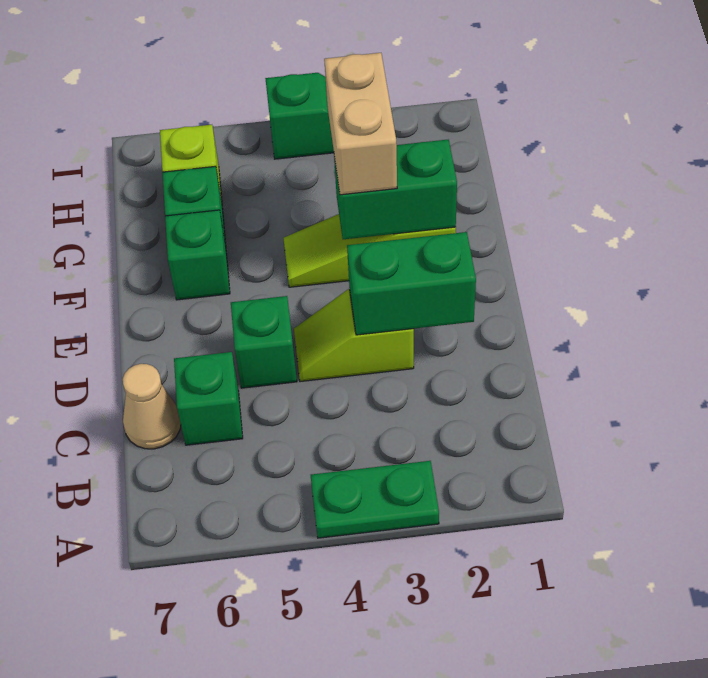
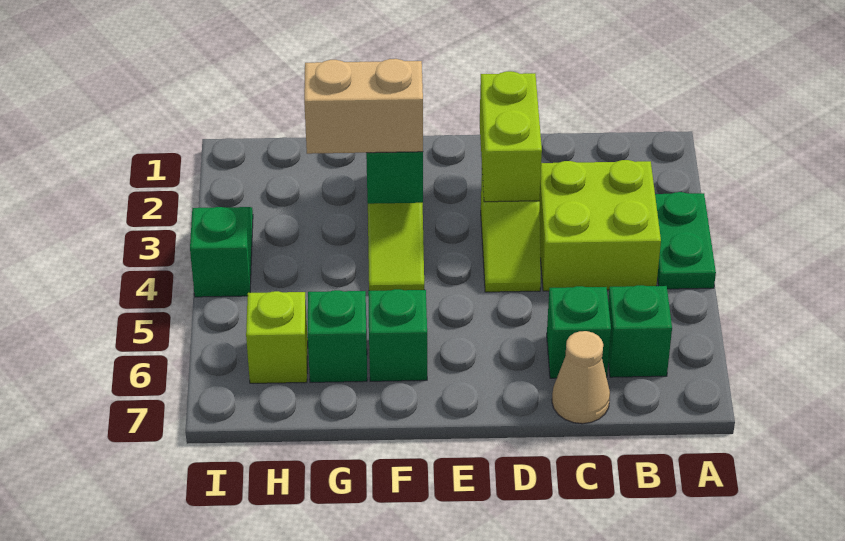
none -> lime 2x2 brick [539,160,661,291]
green 1x2 brick [347,232,476,335] -> lime 1x2 brick [480,71,542,202]
green 1x1 brick [231,296,297,388] -> green 1x1 brick moved to [608,285,672,377]

